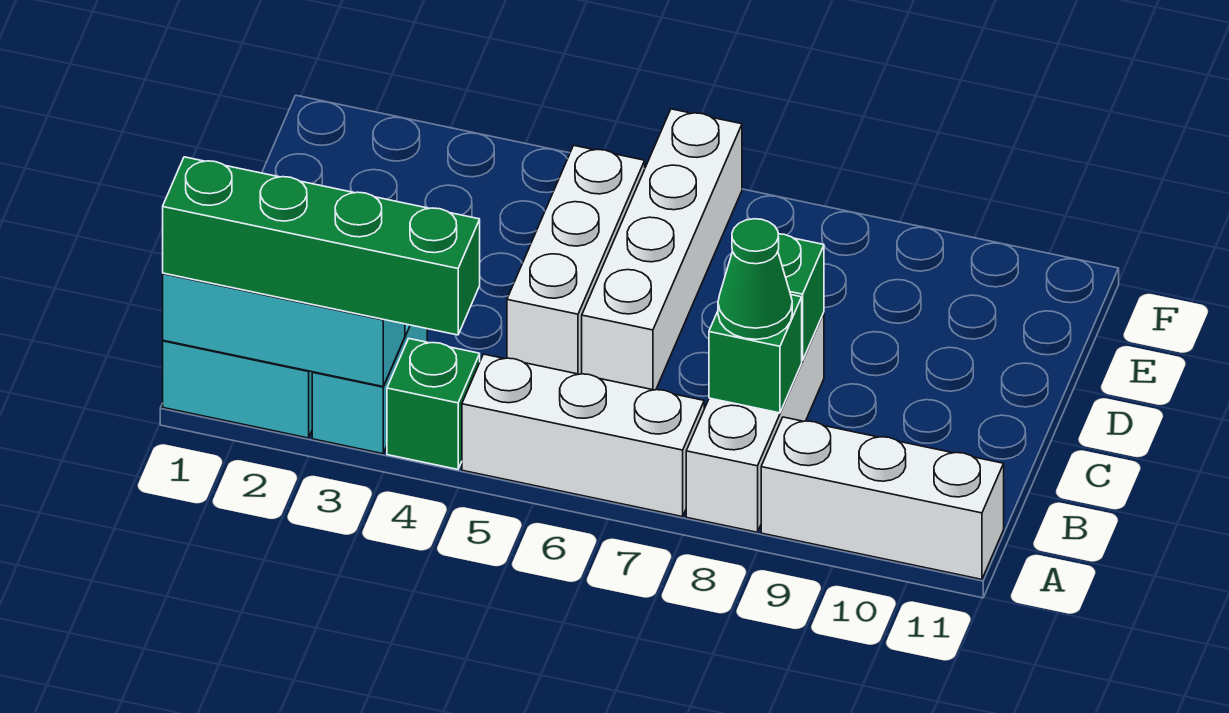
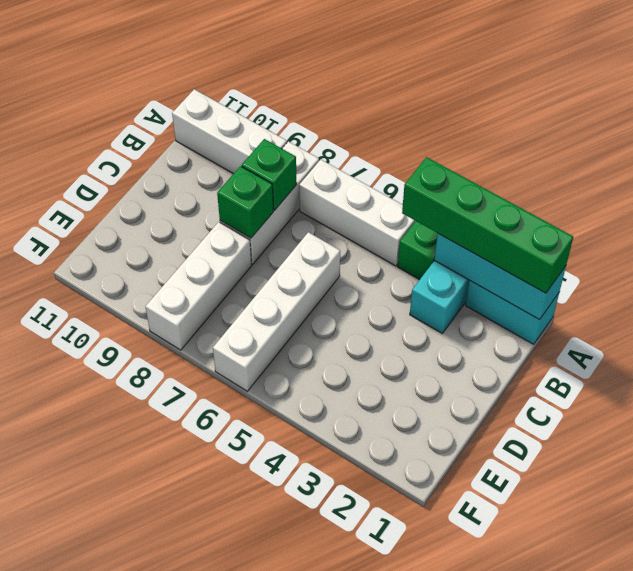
green 1x1 cone [718,219,792,339] -> none
white 1x3 brick [507,146,645,374] -> white 1x3 brick moved to [145,222,252,350]

